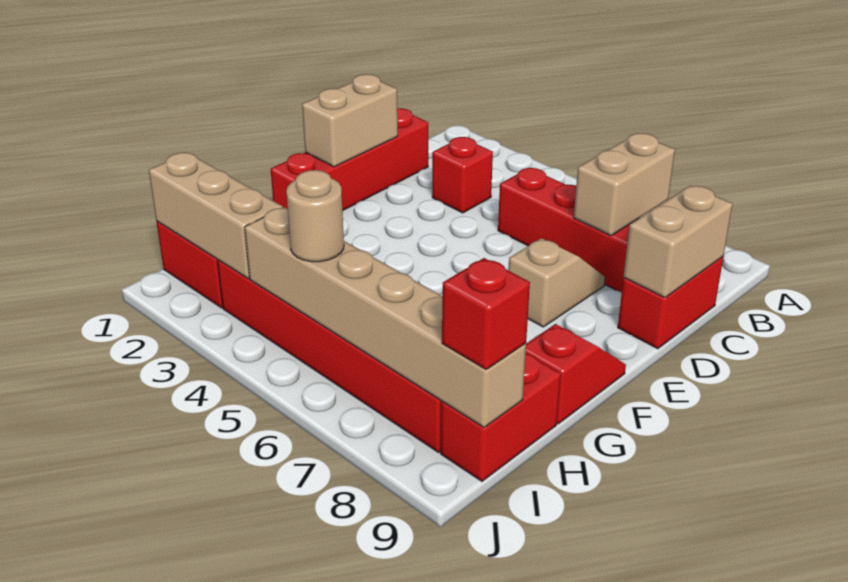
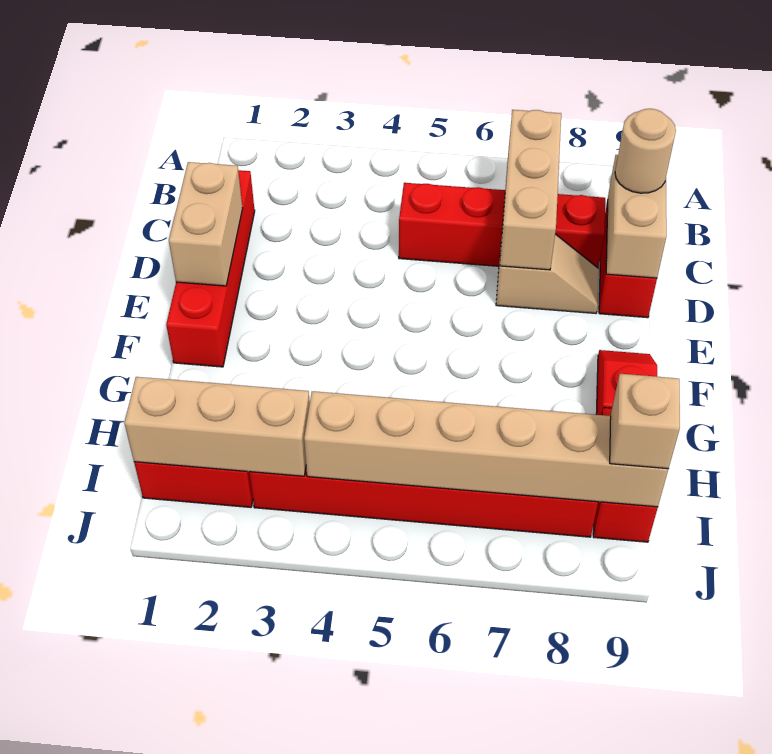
tan 1x2 brick [574,133,675,236] -> tan 1x3 brick [500,110,561,270]
red 1x1 brick [432,137,493,213] -> none
tan 1x2 slope [508,238,605,327] -> tan 1x2 slope turned to [496,234,599,313]
tan 1x1 round brick [286,170,344,262] -> tan 1x1 round brick moved to [615,109,676,193]
red 1x1 brick [442,258,530,369] -> tan 1x1 brick [610,374,680,469]

